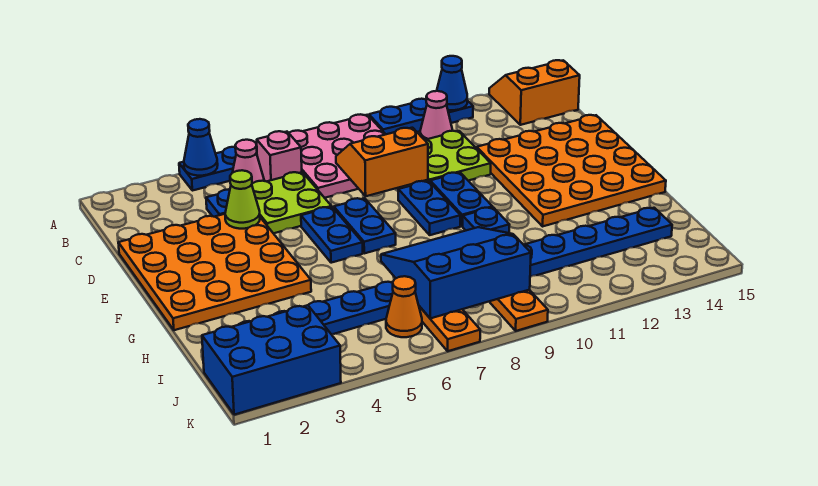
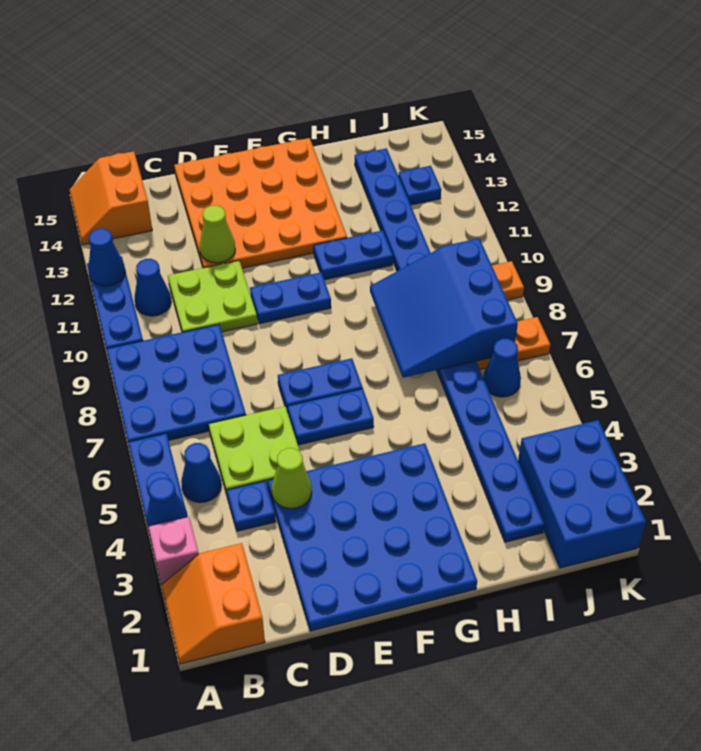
pink 3x3 plate [289,114,386,198] -> blue 3x3 plate [107,324,246,442]
pink 1x1 cone [232,140,264,184] -> blue 1x1 cone [181,443,221,503]
pink 1x1 brick [257,131,302,182] -> pink 1x1 brick moved to [149,517,199,585]
pink 1x1 cone [420,91,453,140] -> blue 1x1 cone [135,259,171,316]
orange 2x2 slope [336,128,428,196] -> orange 2x2 slope moved to [161,543,265,664]
orange 4x4 plate [118,214,311,330] -> blue 4x4 plate [268,443,477,631]
none -> lime 1x1 cone [200,206,235,263]
blue 1x2 plate [398,181,460,235] -> blue 1x2 plate moved to [314,230,393,280]
blue 1x1 plate [463,207,510,233] -> blue 1x1 plate moved to [398,166,441,205]
orange 1x1 cone [386,276,422,337] -> blue 1x1 cone [483,339,521,397]

